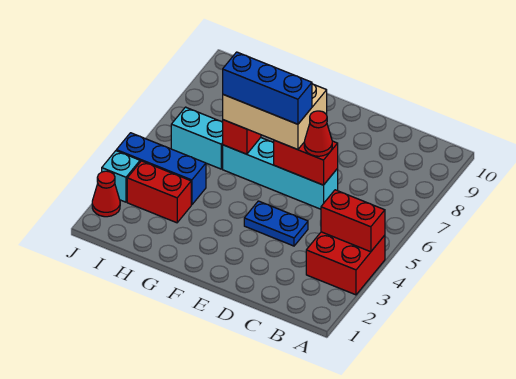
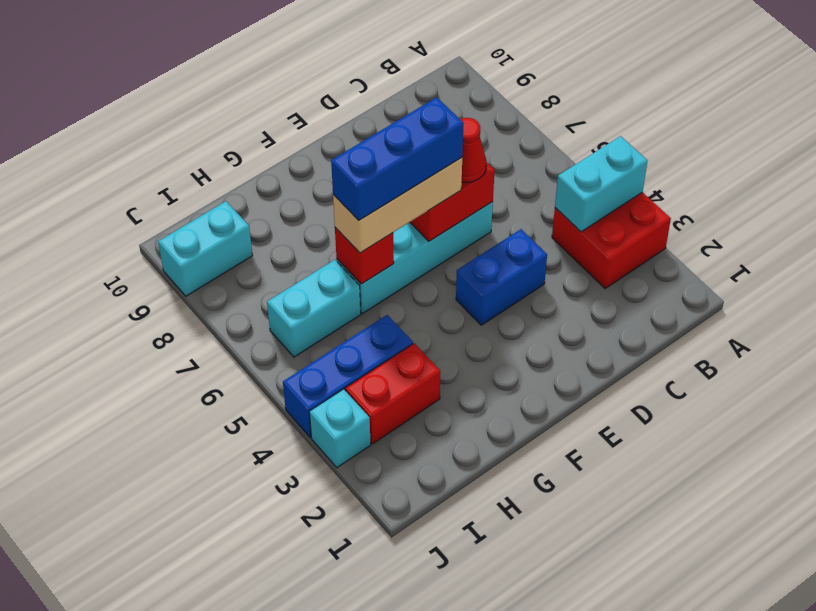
red 1x2 brick [321,190,385,252] -> cyan 1x2 brick [555,136,647,232]
blue 1x2 plate [244,201,308,246] -> blue 1x2 brick [456,229,547,325]
tan 2x3 brick [223,84,327,150] -> tan 1x3 brick [333,158,462,253]
none -> cyan 1x2 brick [158,201,253,296]
red 1x1 cone [92,171,120,217] -> none

